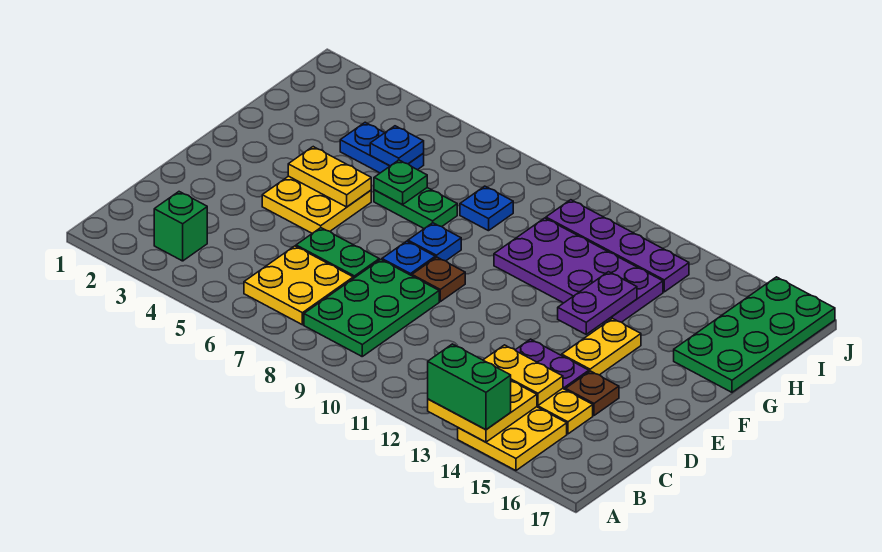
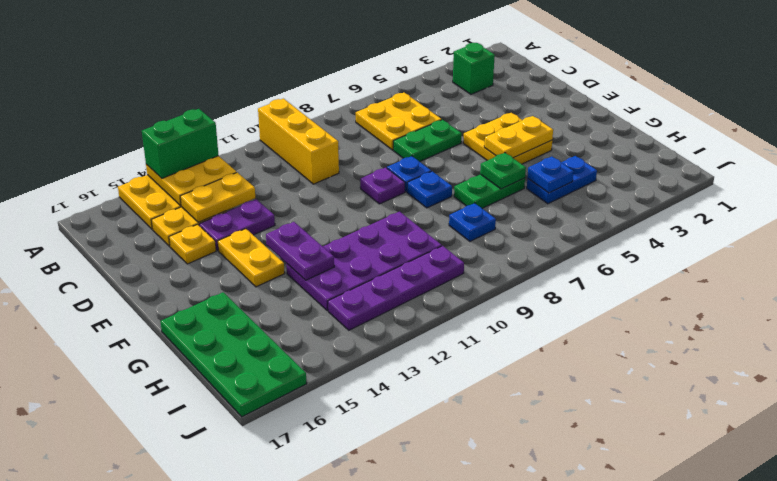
none -> yellow 1x3 brick [258,99,339,184]
green 2x3 plate [304,260,439,356] -> none
brown 1x1 plate [566,371,619,415] -> yellow 1x1 plate [169,224,216,264]
brown 1x1 plate [412,257,465,302] -> purple 1x1 plate [360,168,405,204]

